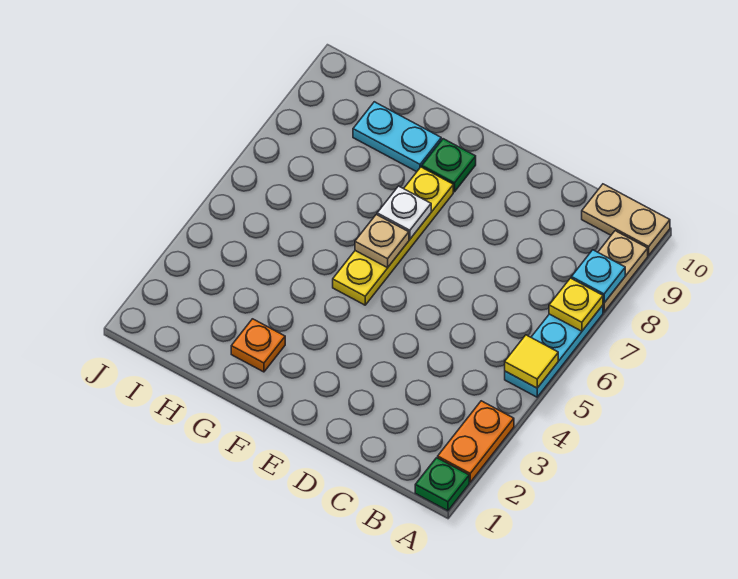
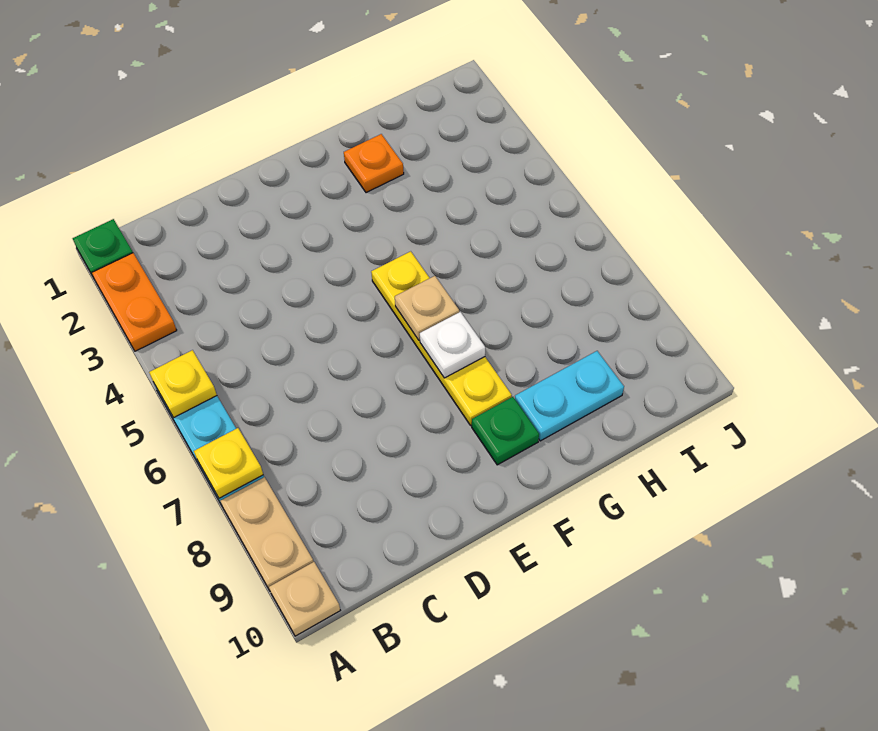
yellow 1x1 tile [505,335,558,388] -> yellow 1x1 plate [149,350,217,418]
cyan 1x1 plate [571,250,625,303] -> none
tan 1x2 plate [582,184,670,255] -> tan 1x1 plate [269,562,340,636]

